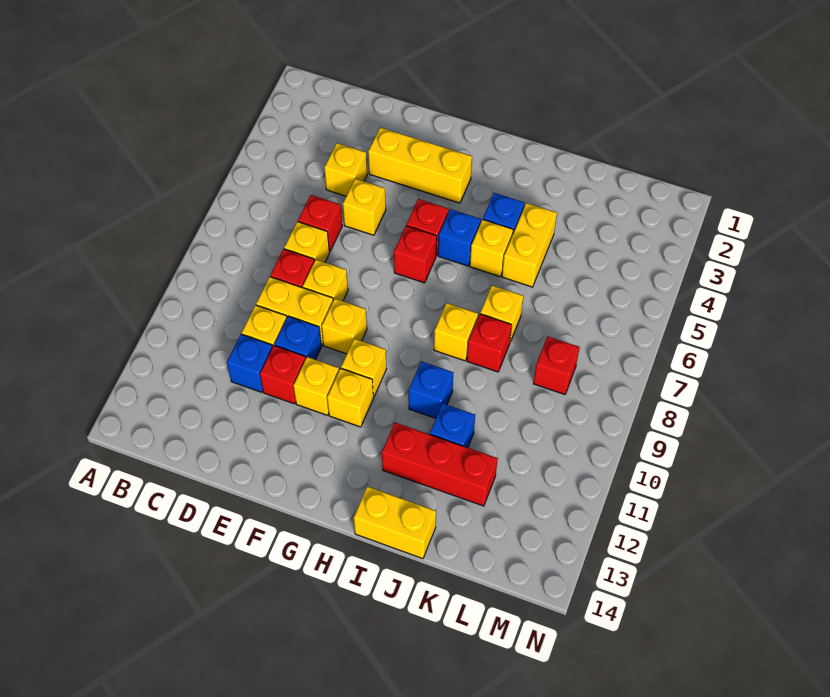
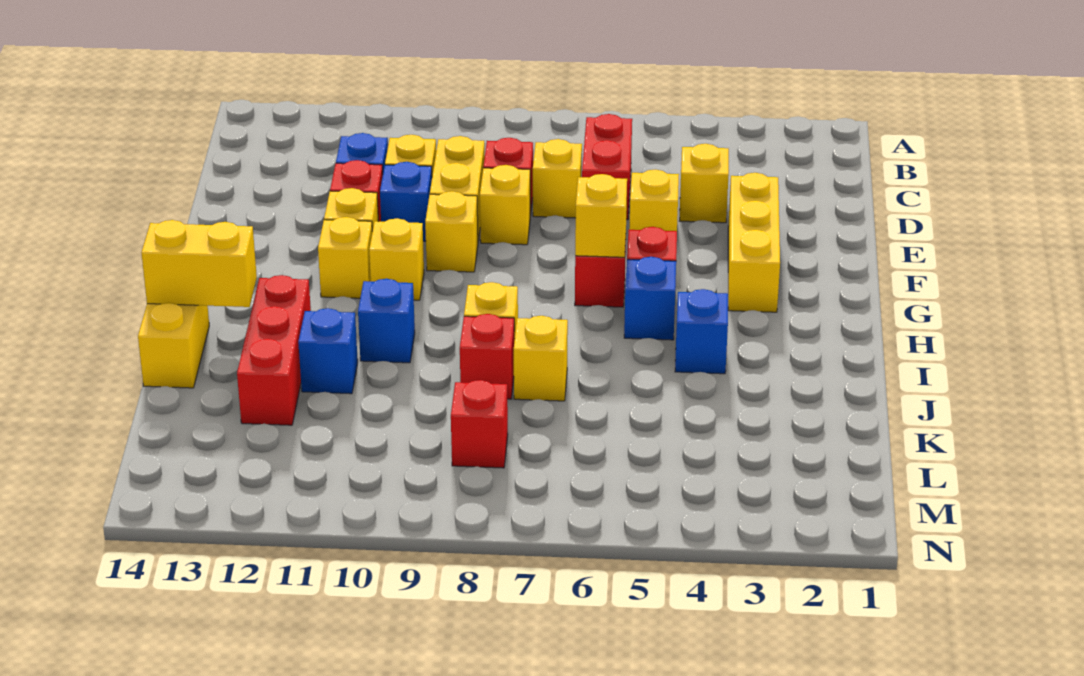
red 1x1 brick [298,195,342,252] -> red 1x2 brick [582,114,632,220]
yellow 1x1 brick [470,220,513,276] -> yellow 1x1 brick moved to [575,174,627,257]
yellow 1x2 brick [502,203,557,287] -> yellow 1x2 brick moved to [141,220,257,307]

